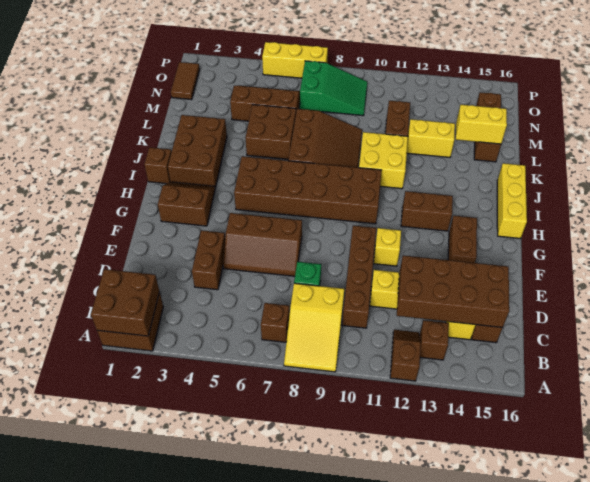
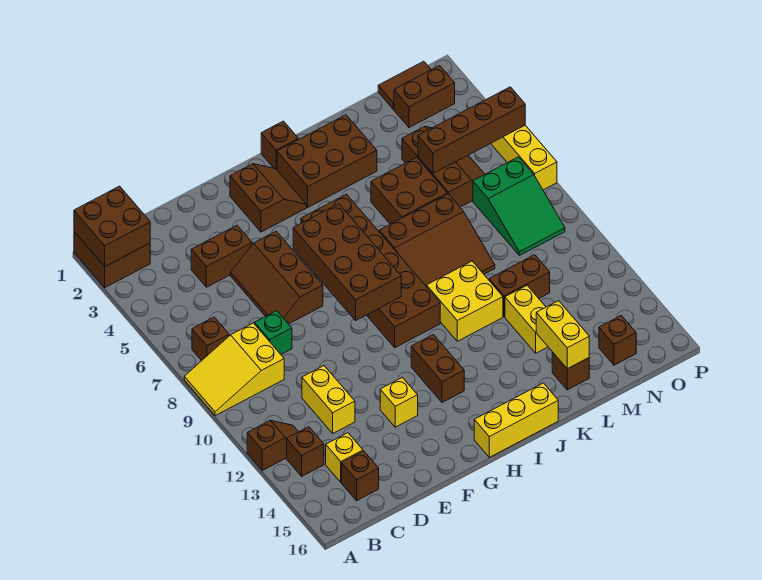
brown 1x4 brick [342,225,376,328] -> brown 1x4 brick moved to [418,87,525,173]
brown 2x4 brick [397,255,509,328] -> brown 2x4 brick moved to [293,204,401,320]
yellow 1x1 brick [374,228,401,266] -> yellow 1x1 brick moved to [380,378,418,427]
brown 1x2 brick [448,216,477,263] -> brown 1x2 brick moved to [394,66,455,128]

